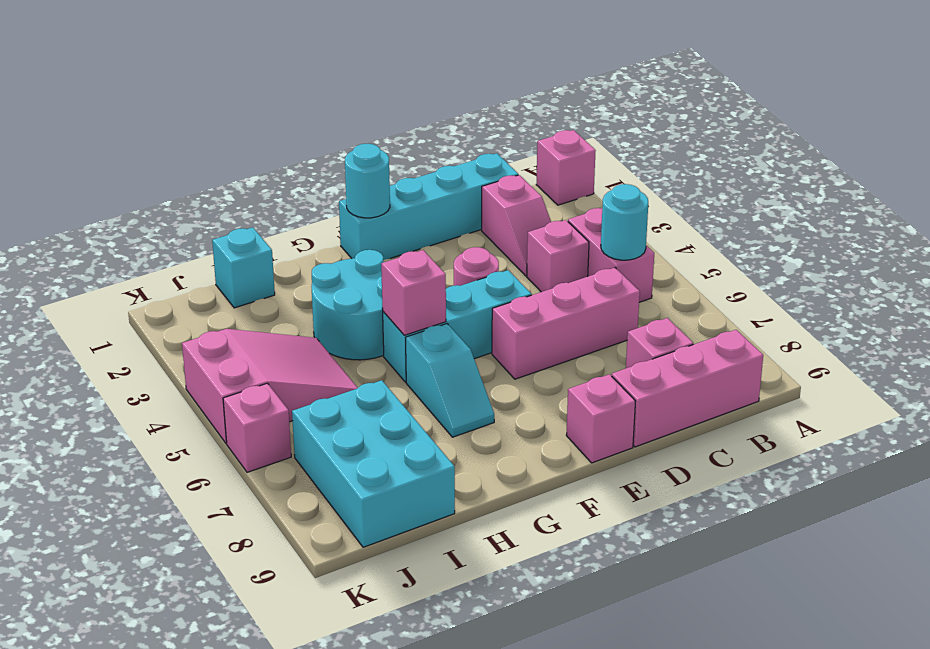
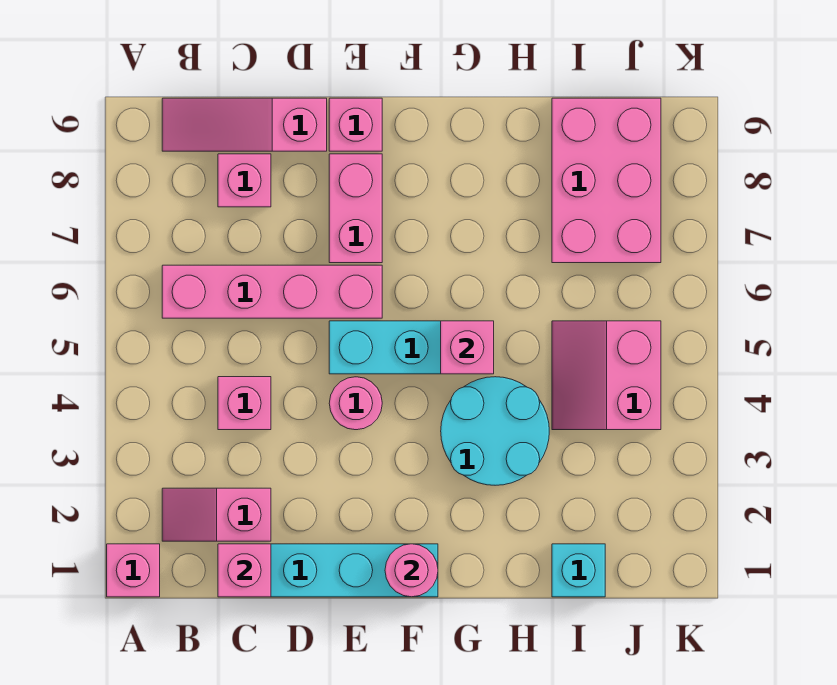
pink 1x2 brick [568,208,654,302] -> pink 1x2 brick moved to [329,154,382,263]
cyan 1x1 round brick [601,184,648,260] -> none
pink 1x3 brick [612,330,763,447] -> pink 1x3 slope [162,98,327,151]
pink 1x2 slope [482,175,551,276] -> pink 1x2 slope turned to [162,488,271,541]
pink 1x3 brick [492,268,640,379] -> pink 1x4 brick [162,265,382,318]
cyan 1x1 round brick [345,144,390,218] -> pink 1x1 round brick [385,544,438,597]
cyan 1x2 slope [406,324,494,437] -> none
pink 2x3 slope [182,329,358,443] -> pink 2x2 slope [552,321,661,430]
cyan 2x3 brick [292,380,455,547] -> pink 2x3 brick [552,98,661,263]
pink 1x1 brick [223,383,291,472] -> pink 1x1 brick moved to [218,544,271,597]

